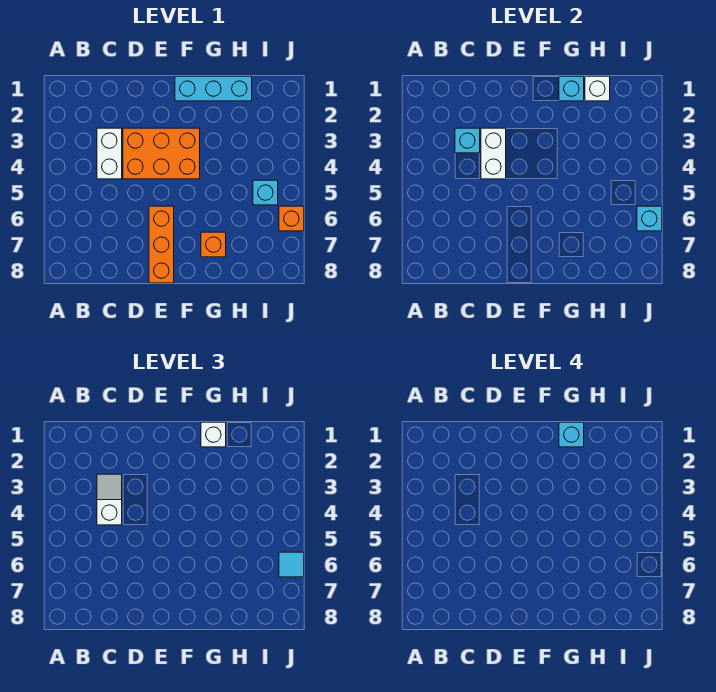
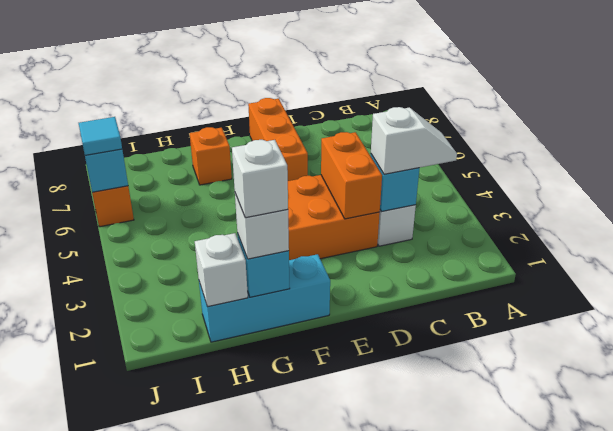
white 1x2 slope [97,474,122,525] -> white 1x2 slope turned to [371,107,457,174]
white 1x2 brick [481,128,506,179] -> orange 1x2 brick [321,132,382,219]
cyan 1x1 brick [559,422,584,447] -> white 1x1 brick [232,140,288,218]
cyan 1x1 brick [253,180,278,205] -> none

